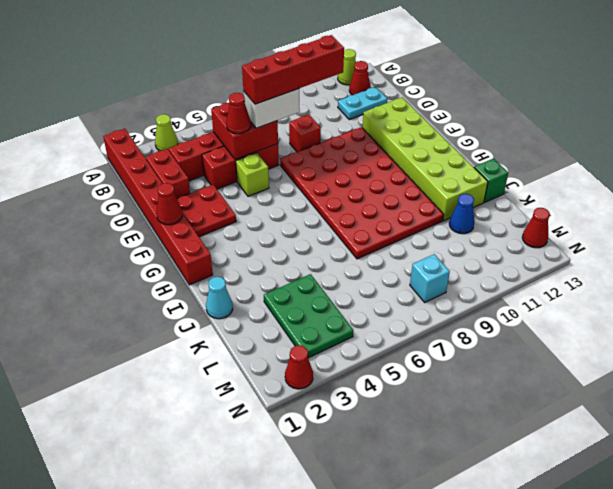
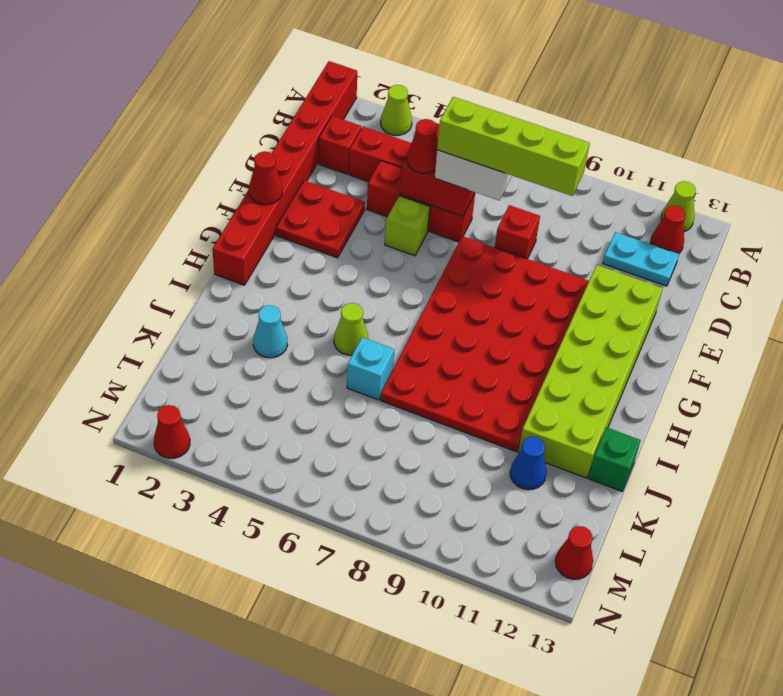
red 1x2 brick [146,149,190,198] -> red 1x1 brick [319,116,361,174]
red 1x4 brick [242,35,344,104] -> lime 1x4 brick [437,97,590,196]
none -> lime 1x1 cone [334,303,368,355]
cyan 1x1 cone [206,277,233,319] -> cyan 1x1 cone moved to [253,305,287,358]
green 2x3 plate [264,274,353,358] -> none
cyan 1x1 brick [410,254,450,302] -> cyan 1x1 brick moved to [347,337,394,400]

